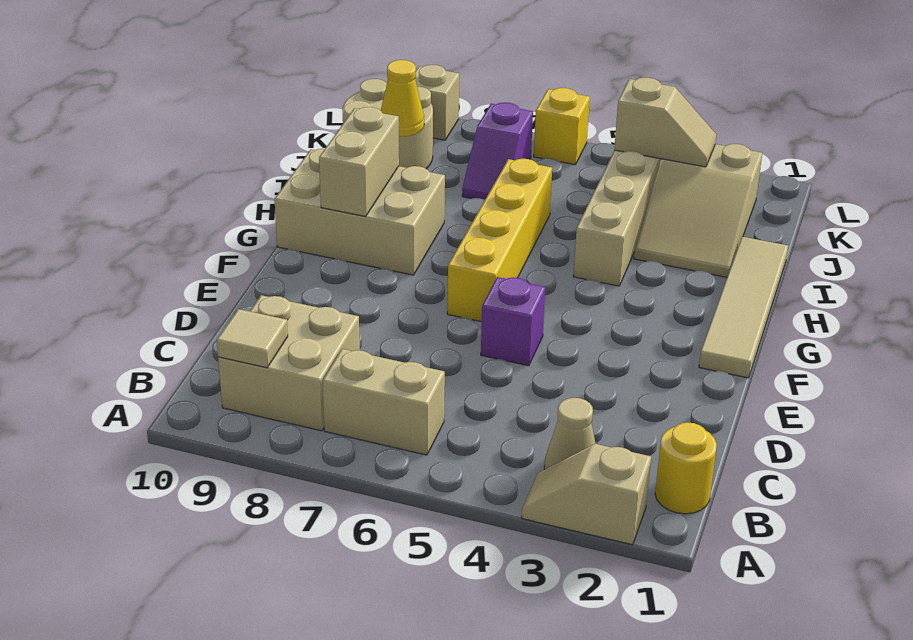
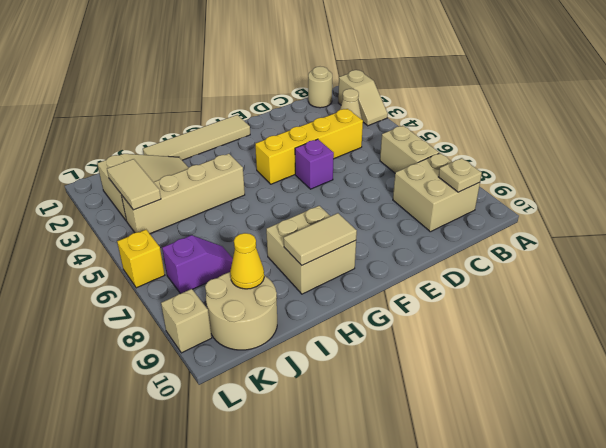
yellow 1x1 round brick [655,422,717,514] -> tan 1x1 round brick [308,67,332,108]
tan 1x1 tile [217,309,288,368] -> tan 1x1 plate [439,158,482,192]
yellow 1x4 brick [447,159,552,322] -> yellow 1x4 brick moved to [255,109,363,184]
tan 2x3 brick [274,149,445,275] -> tan 2x2 brick [266,206,356,294]
tan 1x2 brick [319,107,399,216] -> tan 1x2 tile [284,213,357,265]
tan 1x2 slope [614,77,716,167] -> tan 1x2 tile [107,159,161,210]

